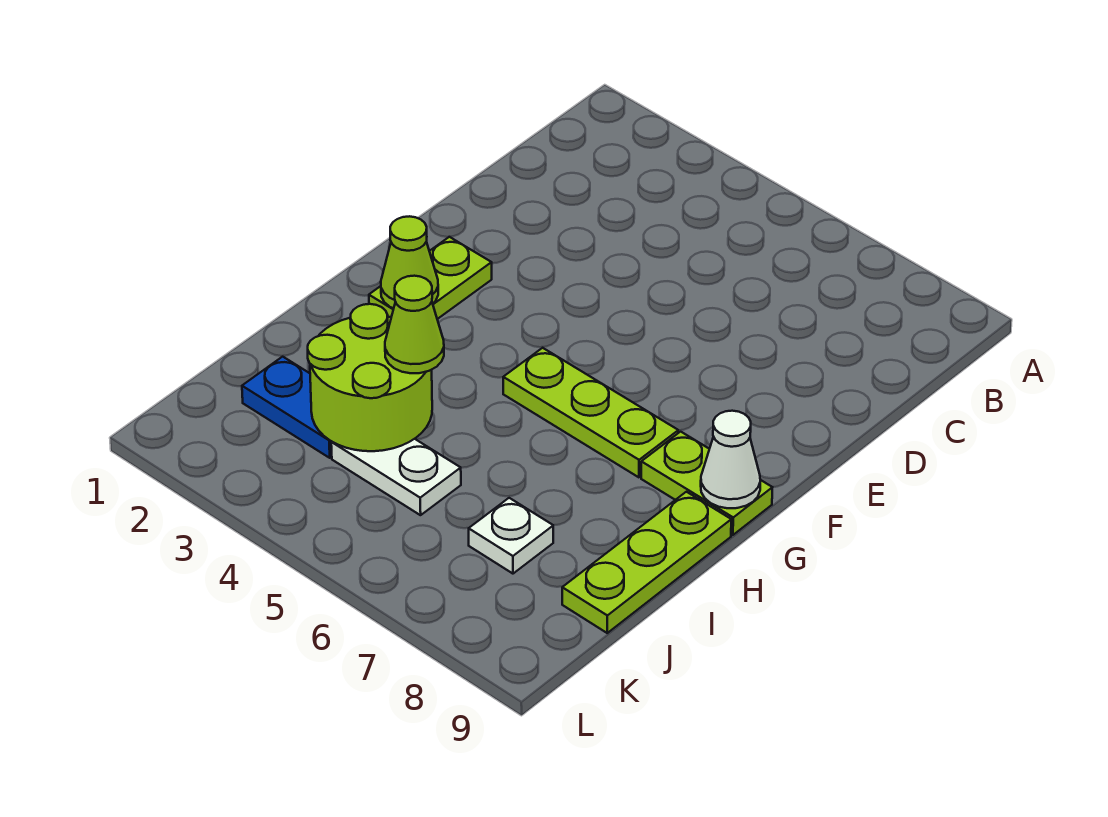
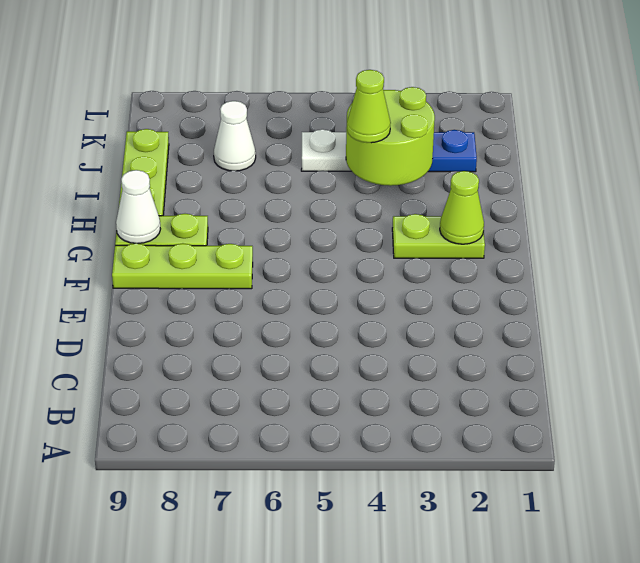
lime 1x2 plate [369,237,492,319] -> lime 1x2 plate turned to [392,214,485,258]
lime 1x3 plate [503,348,678,477] -> lime 1x3 plate moved to [112,243,253,289]
white 1x1 plate [469,498,553,574] -> white 1x1 cone [214,101,256,171]

